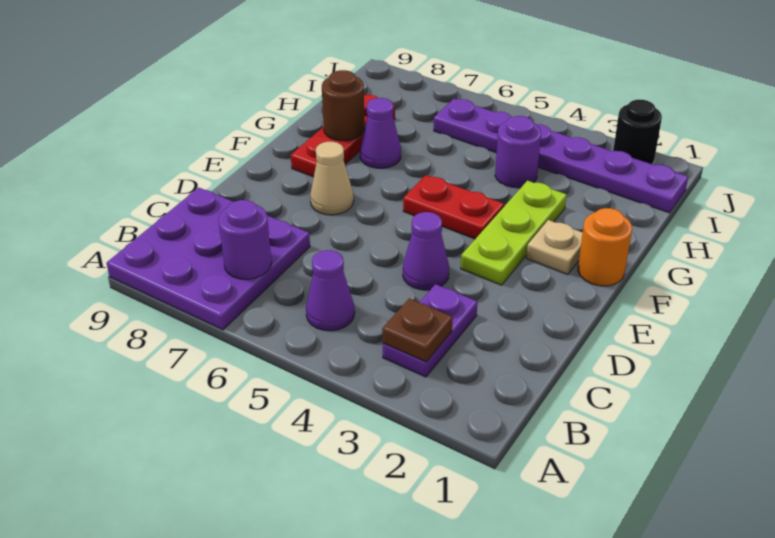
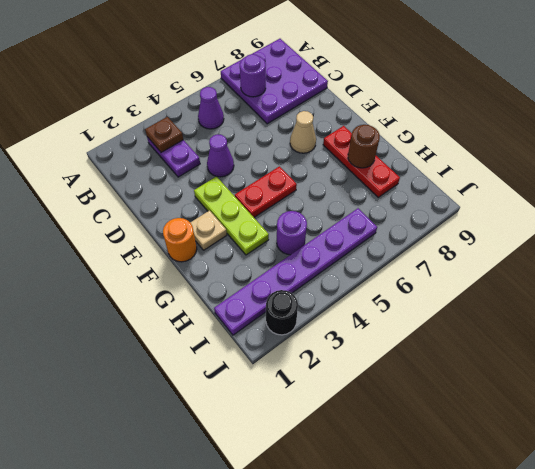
purple 1x1 cone [360,98,401,168] -> none

